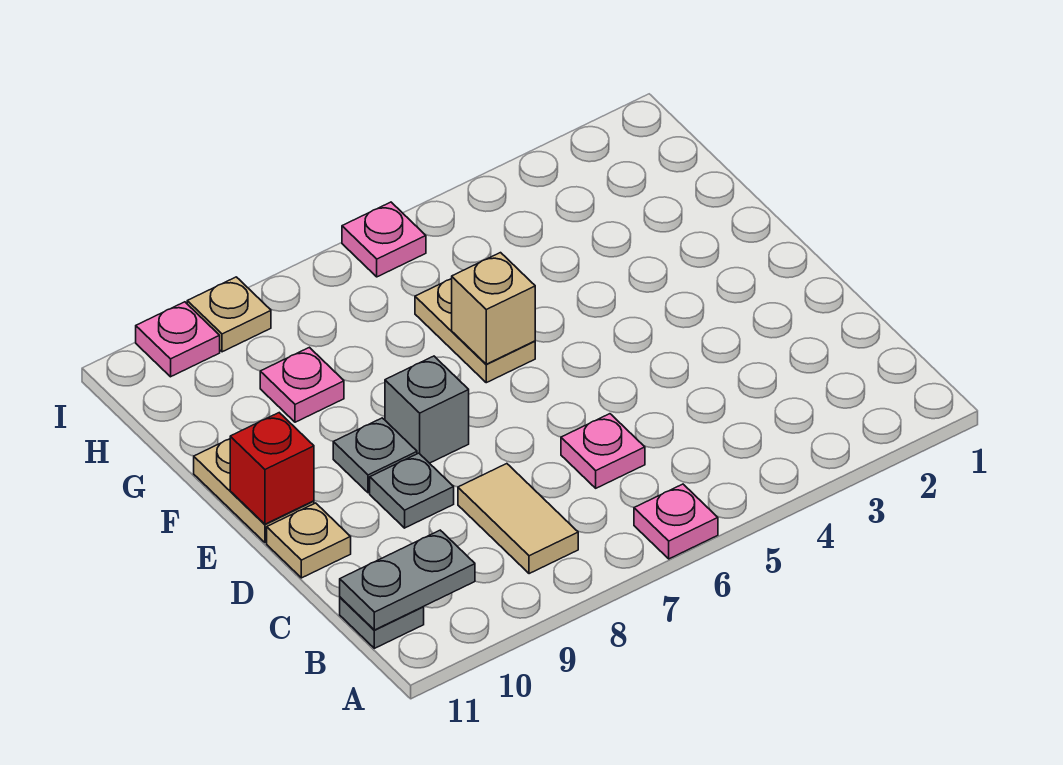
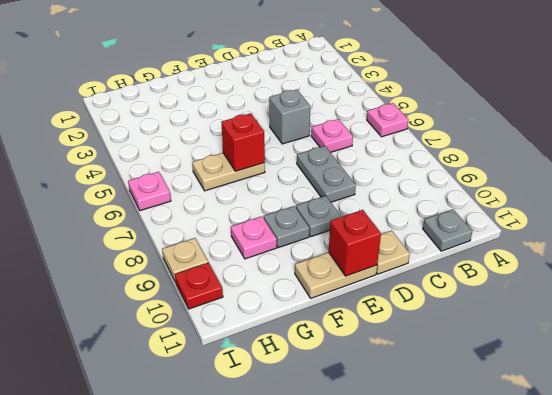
tan 1x2 tile [458,464,578,574] -> none
grey 1x2 plate [340,530,475,630] -> grey 1x2 plate moved to [297,146,356,202]
grey 1x1 plate [370,453,454,528] -> grey 1x1 plate moved to [264,206,309,248]
grey 1x1 brick [385,356,469,463] -> grey 1x1 brick moved to [269,89,310,144]
tan 1x1 brick [452,253,535,364] -> red 1x1 brick [221,113,265,171]
pink 1x1 plate [136,302,220,377] -> red 1x1 plate [175,263,223,309]

